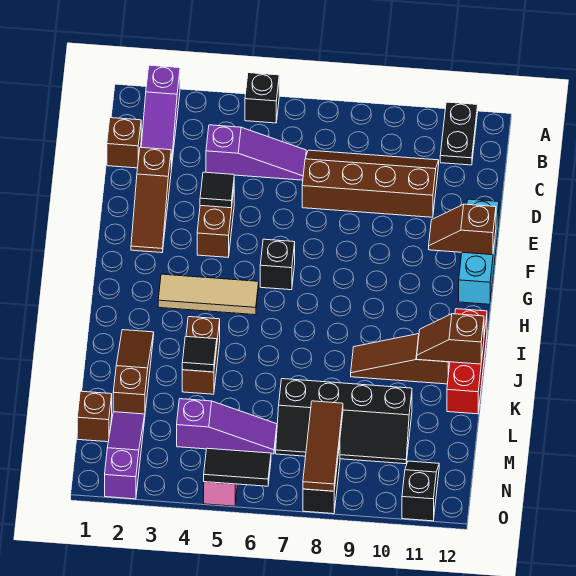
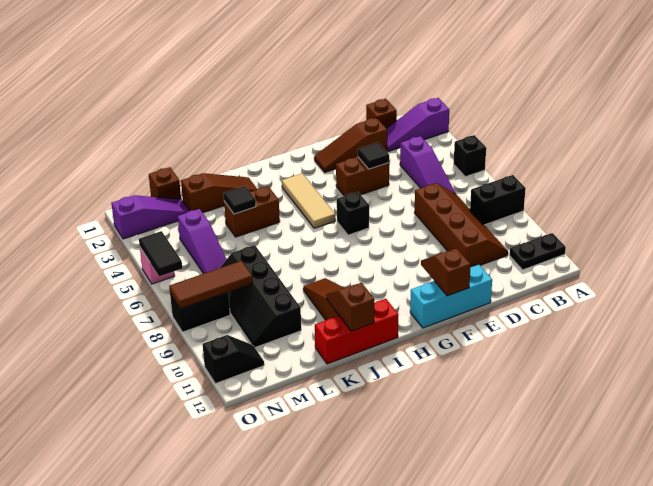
none -> black 1x2 brick [470,175,526,225]

